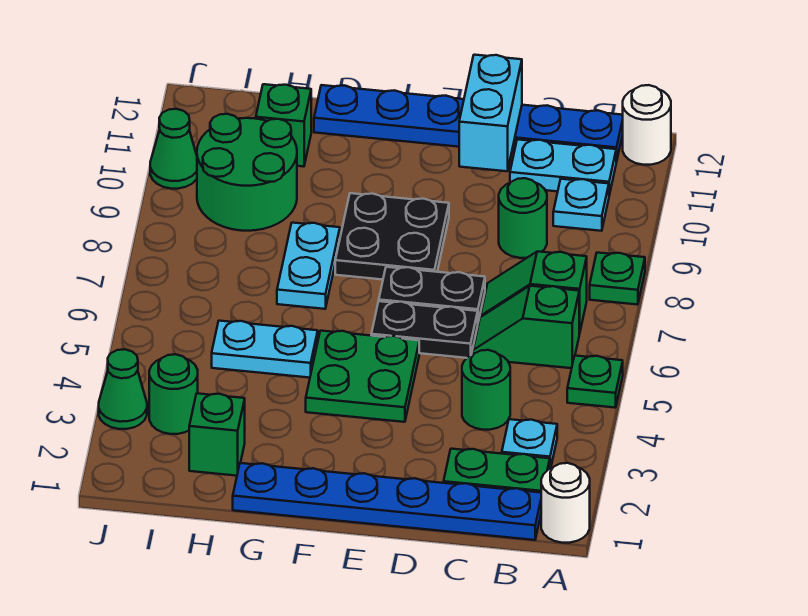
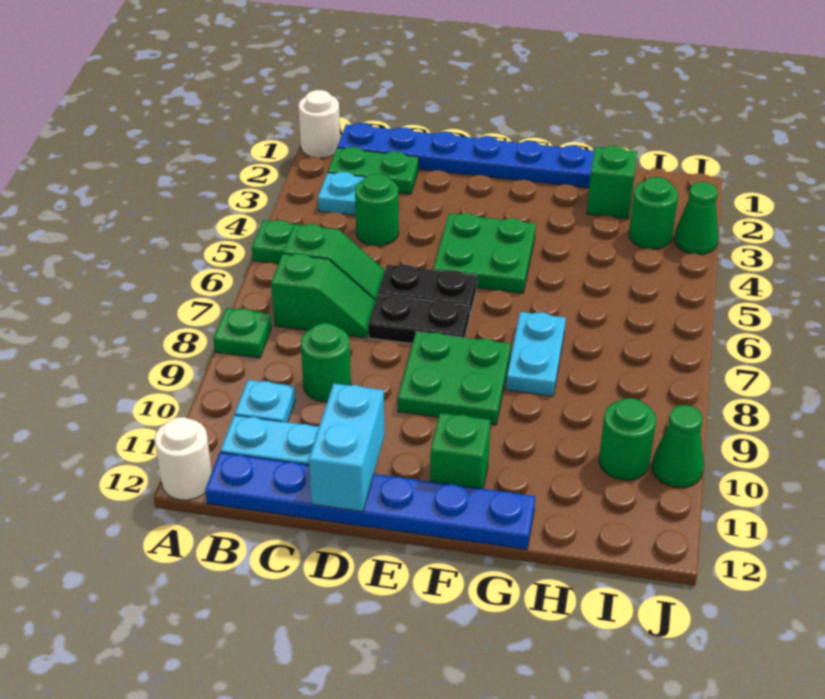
black 2x2 plate [335,193,449,280] -> green 2x2 plate [398,332,511,425]
cyan 1x2 plate [212,321,318,378] -> none
green 2x2 round brick [197,114,297,231] -> green 1x1 round brick [599,398,656,480]
green 1x1 brick [256,84,311,167] -> green 1x1 brick moved to [430,413,490,489]

